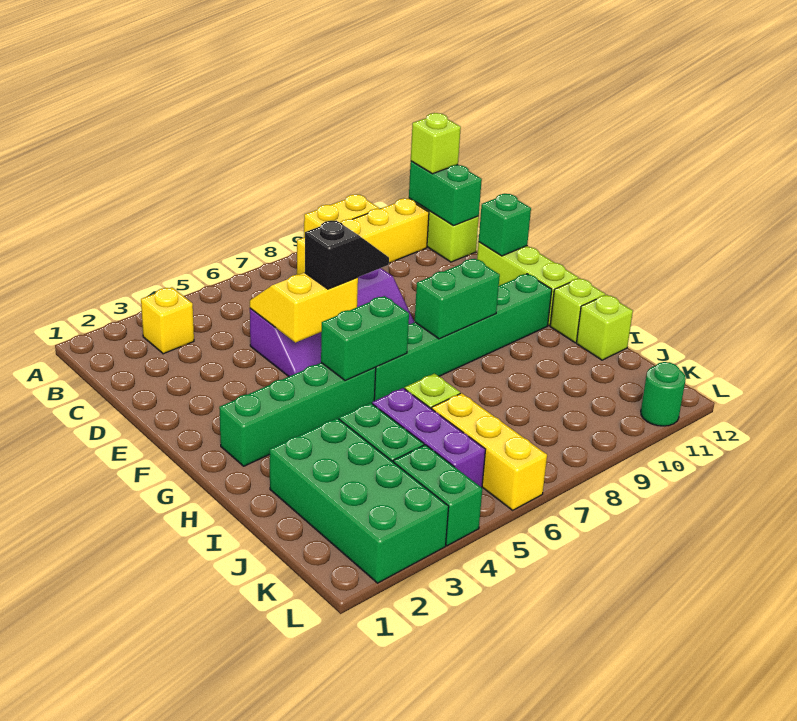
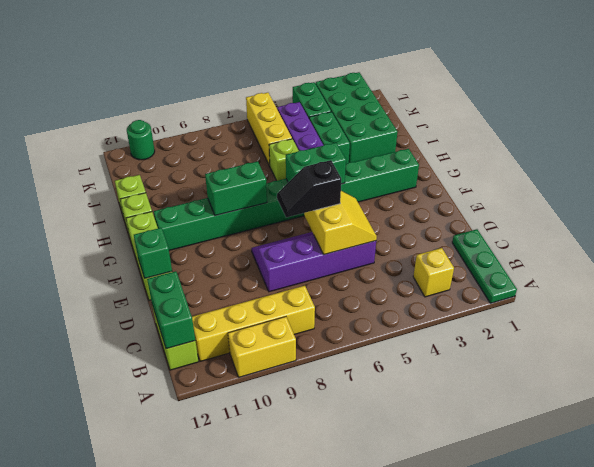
none -> green 1x3 plate [452,229,517,303]
lime 1x1 brick [411,113,461,174] -> none
yellow 2x2 slope [250,273,358,343] -> yellow 2x2 slope turned to [304,191,377,255]

